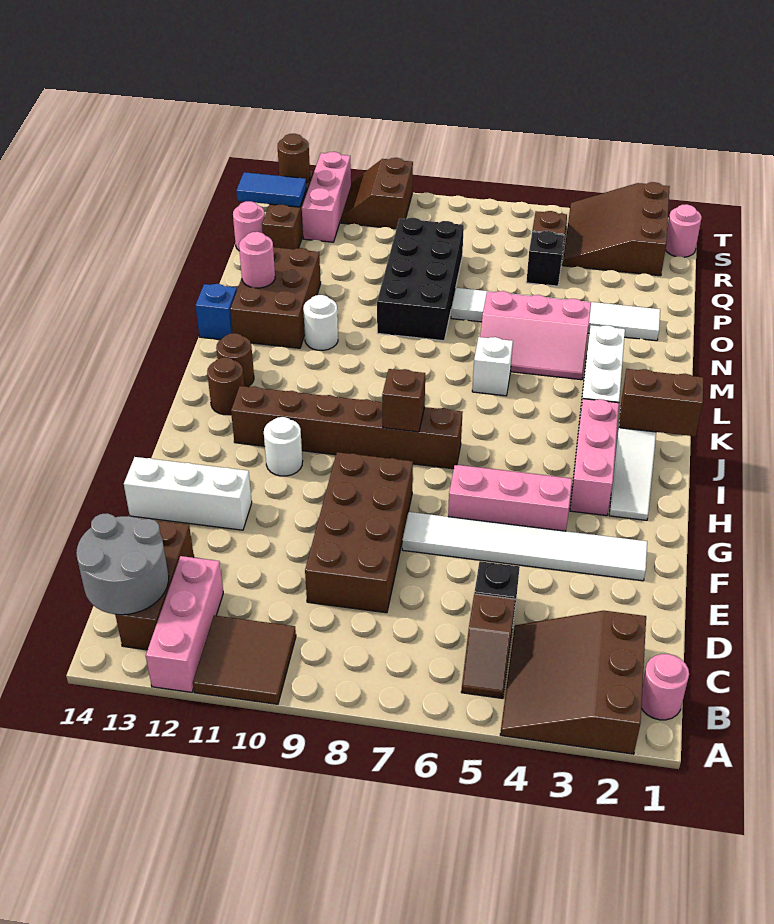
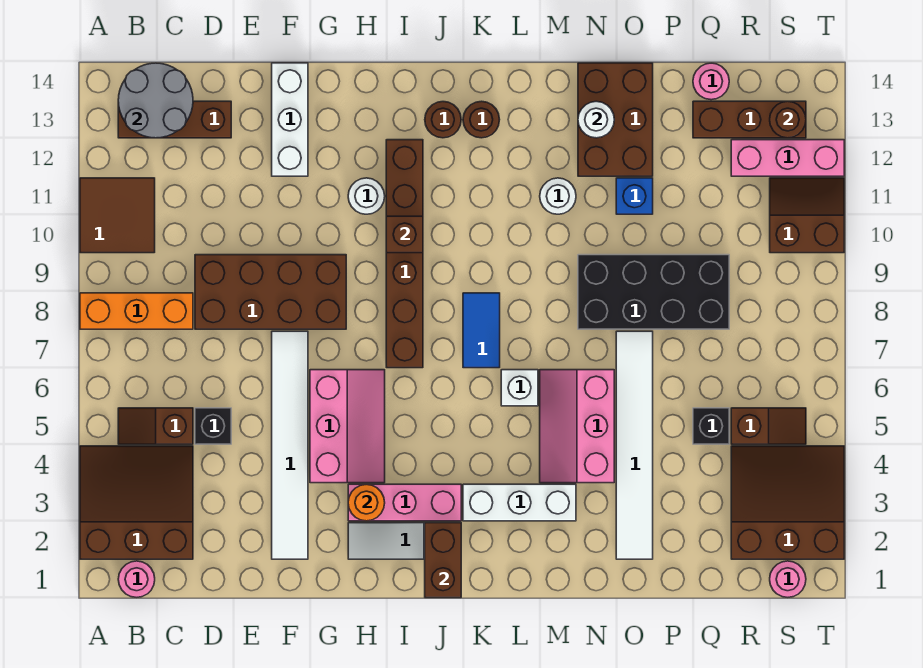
none -> orange 1x3 brick [80,293,193,329]
pink 1x3 brick [146,556,223,692] -> none
none -> orange 1x1 round brick [348,484,385,521]
brown 1x1 brick [382,369,425,432] -> brown 1x1 brick moved to [386,216,423,253]
brown 2x3 brick [230,246,321,348] -> brown 2x3 brick turned to [578,63,653,176]
blue 1x1 brick [196,284,237,340] -> blue 1x1 brick moved to [616,178,653,214]
pink 1x1 round brick [239,232,275,288] -> white 1x1 round brick [578,101,614,138]
blue 1x2 tile [236,172,306,207] -> blue 1x2 tile moved to [463,293,500,368]

